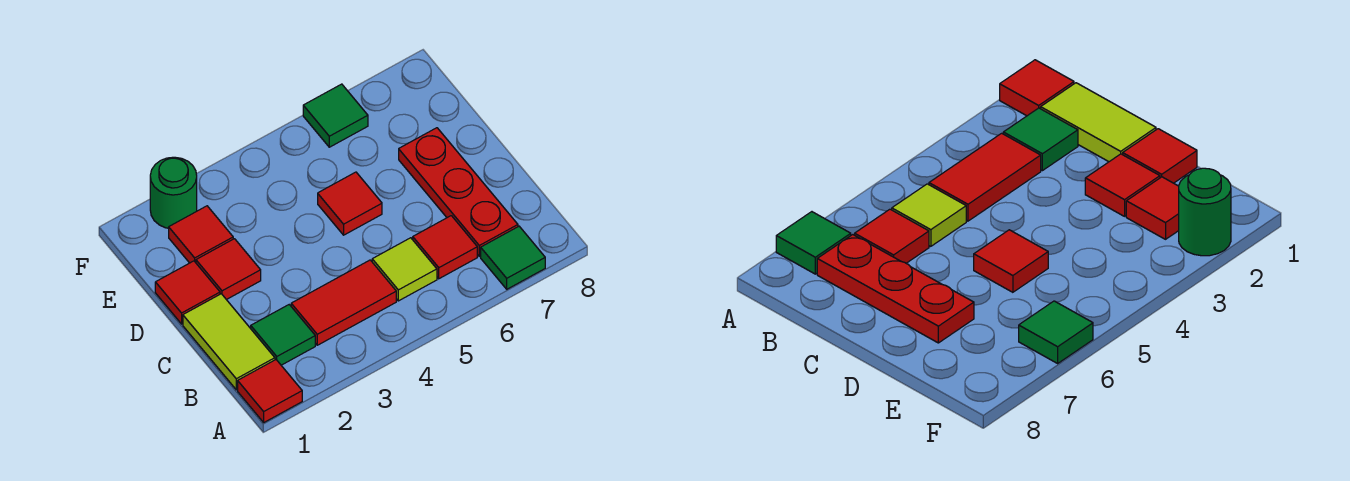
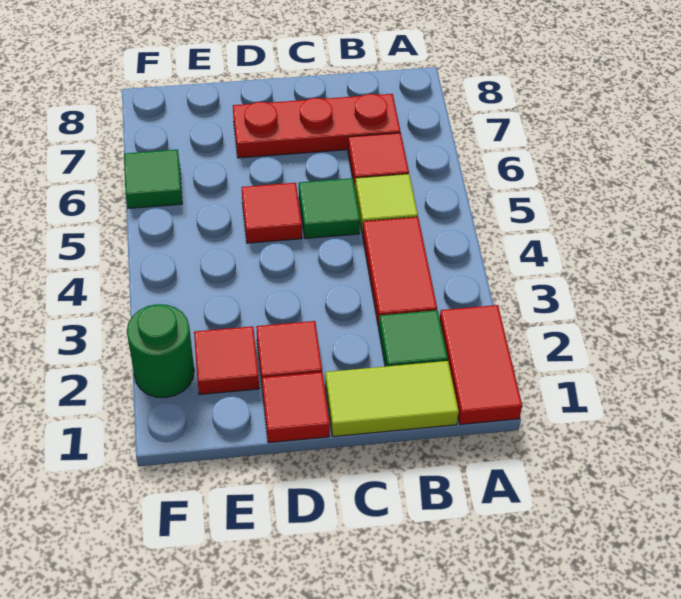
red 1x1 tile [238,360,302,422] -> red 1x2 tile [440,305,522,425]
green 1x1 tile [481,226,545,289] -> green 1x1 tile moved to [299,178,360,238]

